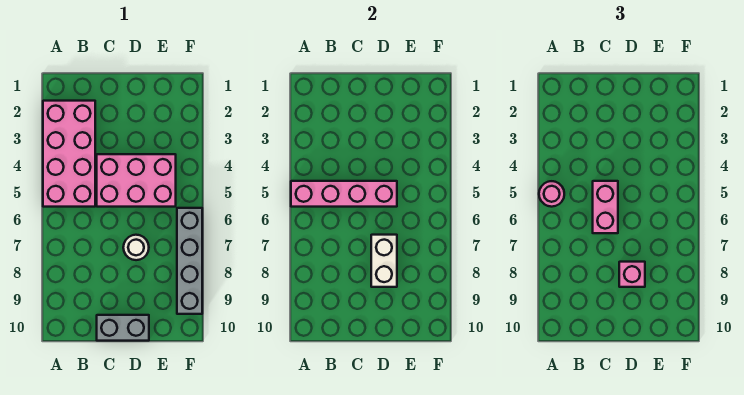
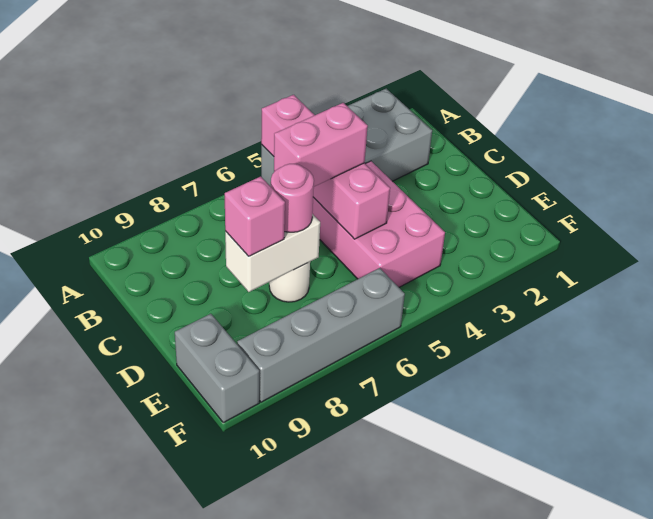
pink 2x4 brick [43,101,95,207] -> grey 2x4 brick [261,89,432,187]
pink 1x1 round brick [539,181,564,207] -> pink 1x1 round brick moved to [271,164,314,232]
grey 1x2 brick [97,315,149,341] -> grey 1x2 brick moved to [175,314,259,423]

